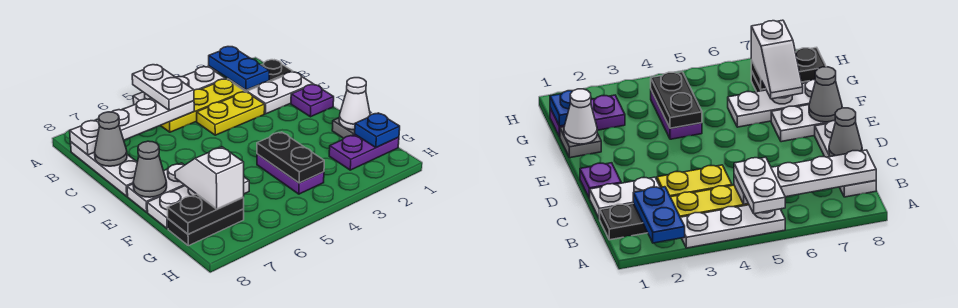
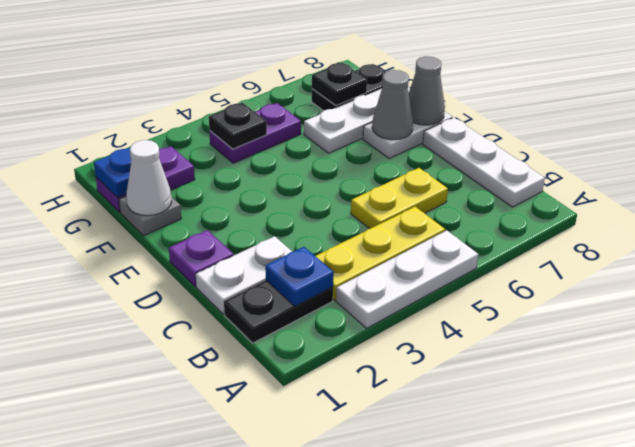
blue 1x2 plate [209,47,269,90] -> blue 1x1 plate [265,247,334,306]
white 1x2 plate [132,65,194,110] -> none
white 1x4 plate [70,98,194,155] -> none
yellow 1x2 plate [197,92,265,135] -> yellow 1x2 plate moved to [351,168,448,229]
grey 1x1 cone [95,112,127,166] -> grey 1x1 cone moved to [372,70,413,140]
purple 1x2 plate [257,154,324,194] -> purple 1x2 plate turned to [209,103,301,163]
black 1x2 plate [257,132,324,183] -> black 1x1 plate [209,103,267,149]
white 1x2 slope [175,147,244,209] -> none
black 1x2 plate [167,194,244,234] -> black 1x1 plate [312,63,367,105]

